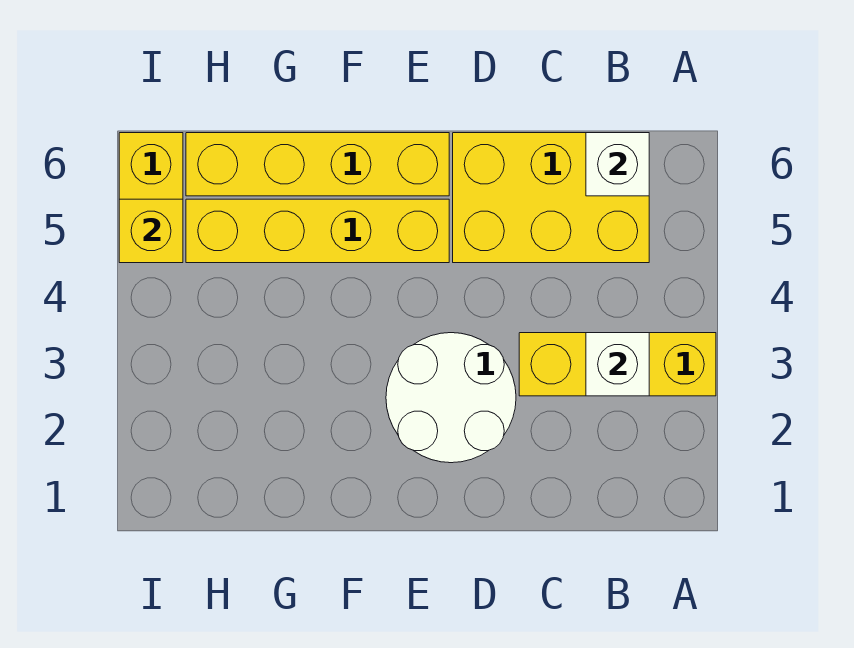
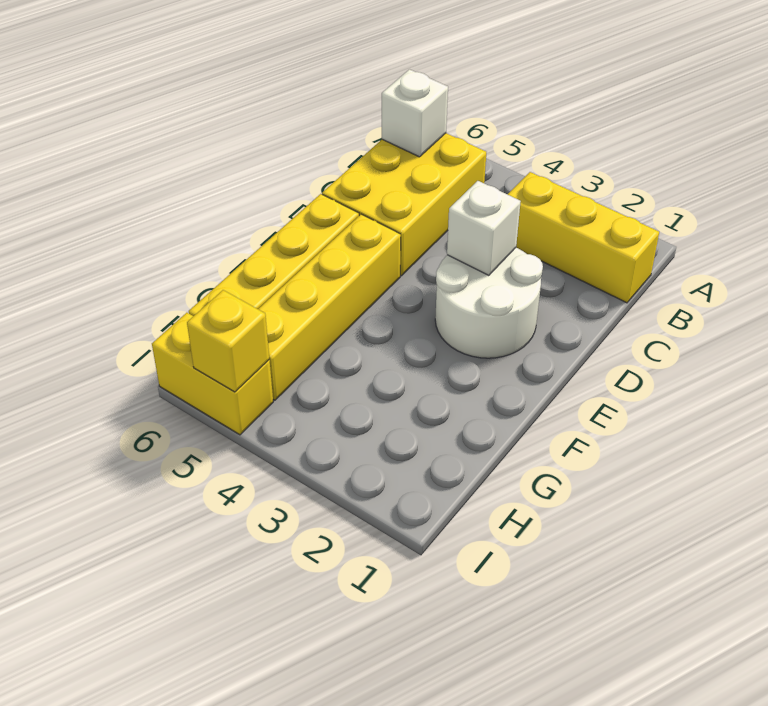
yellow 1x3 brick [519,333,716,396] -> yellow 1x3 brick turned to [508,172,659,303]
white 1x1 brick [586,333,649,396] -> white 1x1 brick moved to [447,181,521,275]

